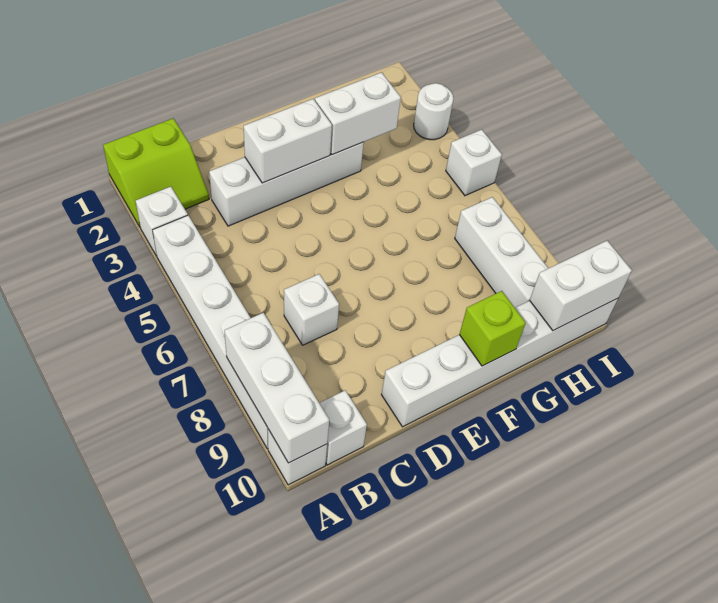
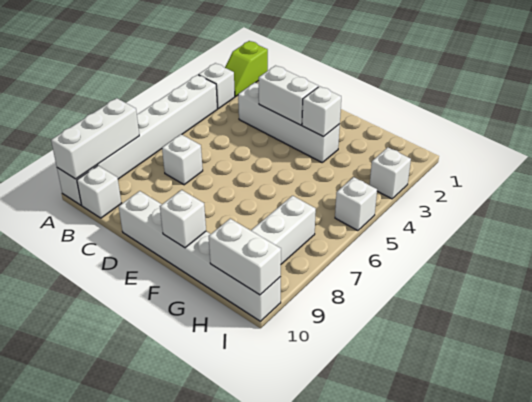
lime 2x2 slope [103,118,209,227] -> lime 1x2 slope [225,41,268,97]
white 1x2 brick [315,73,401,155] -> white 1x1 brick [302,86,341,137]
lime 1x1 brick [459,291,526,366] -> white 1x1 brick [160,190,206,248]
white 1x1 round brick [414,83,453,140] -> white 1x1 brick [370,147,411,199]

